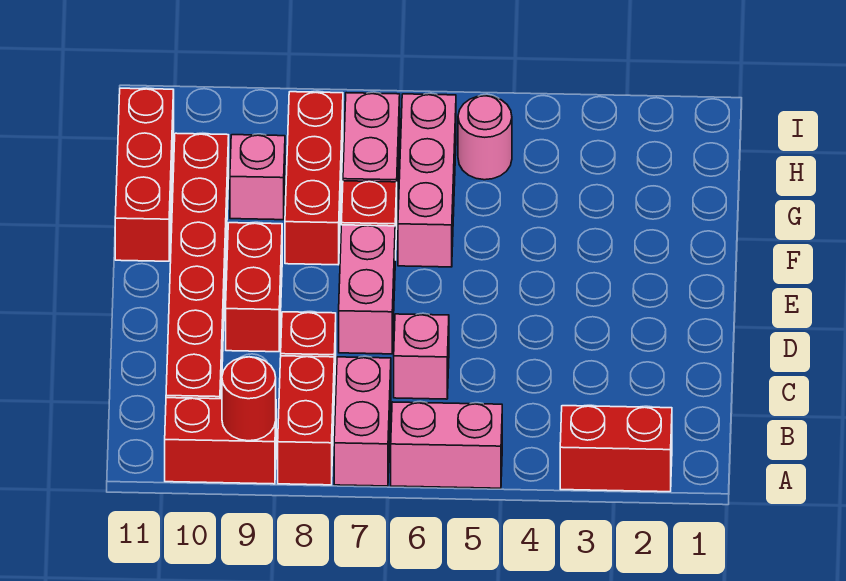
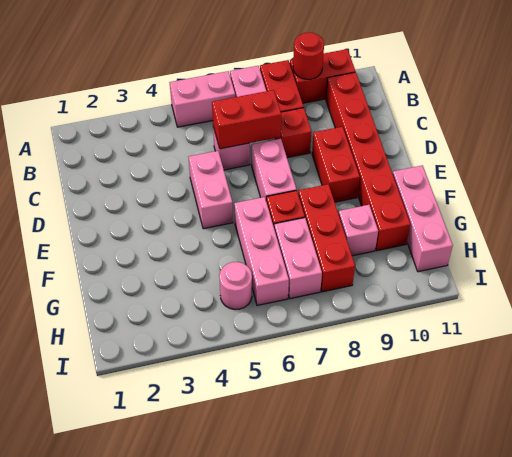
red 1x2 brick [560,406,672,492] -> red 1x2 brick moved to [212,90,281,149]
none -> pink 1x2 brick [189,151,233,229]
red 1x3 brick [115,88,174,261] -> pink 1x3 brick [393,165,453,272]

